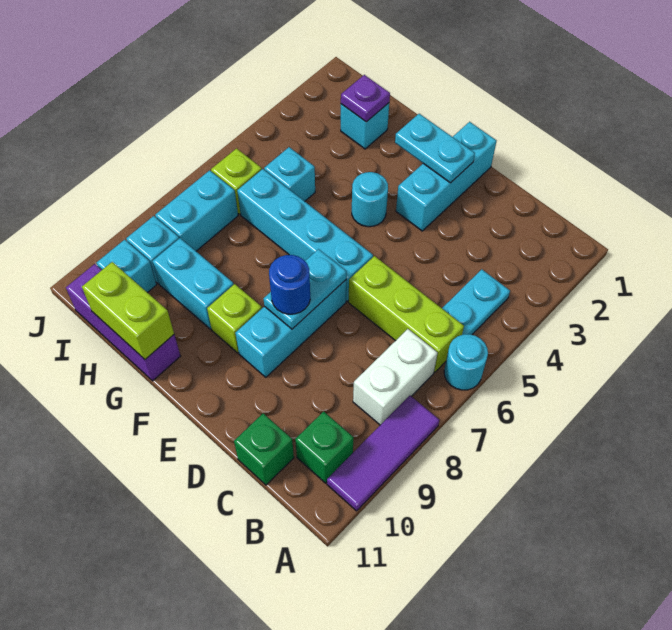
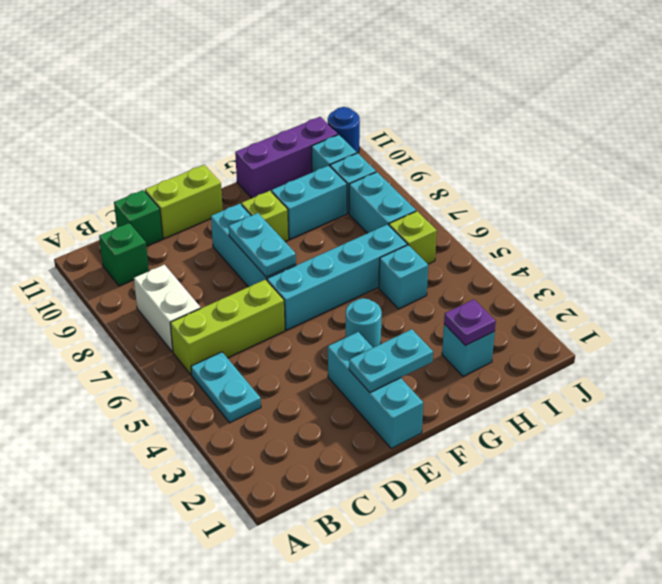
cyan 1x1 round brick [444,334,488,390] -> none
purple 1x3 tile [327,395,439,511] -> none
blue 1x1 round brick [269,255,310,314] -> blue 1x1 round brick moved to [328,107,360,153]
lime 1x2 brick [82,262,174,359] -> lime 1x2 brick moved to [145,165,223,239]

